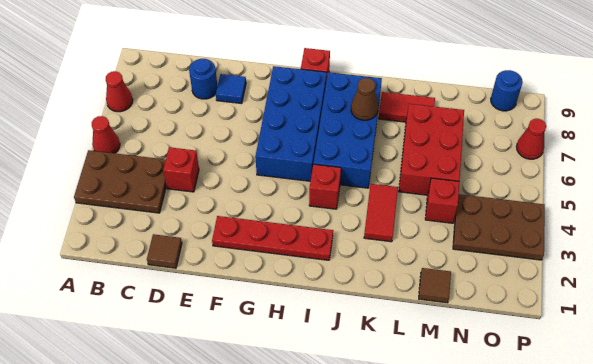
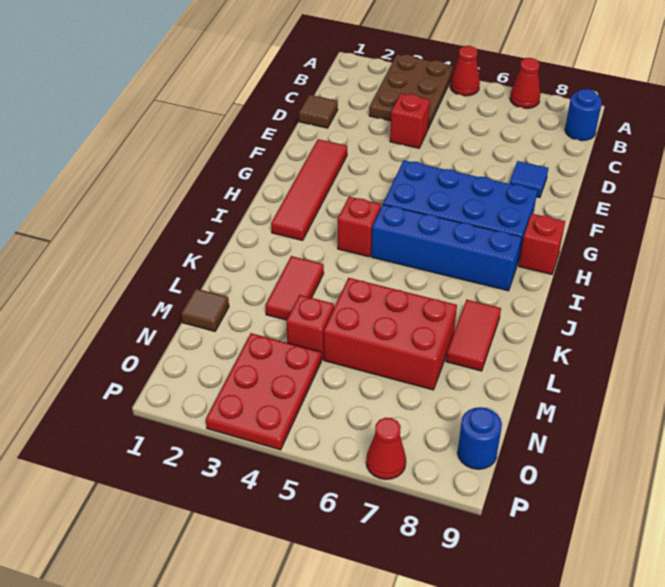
blue 1x1 round brick [189,59,217,99] -> blue 1x1 round brick moved to [565,89,602,141]
red 1x4 plate [212,216,333,260] -> red 1x4 tile [271,139,347,240]
blue 2x4 brick [313,72,382,188] -> blue 1x4 brick [371,205,521,291]
brown 1x1 cone [351,78,378,120] -> none
red 1x2 tile [364,184,398,242] -> red 1x2 tile turned to [265,256,324,320]
brown 2x3 plate [453,194,545,260] -> red 2x3 plate [206,333,321,450]

